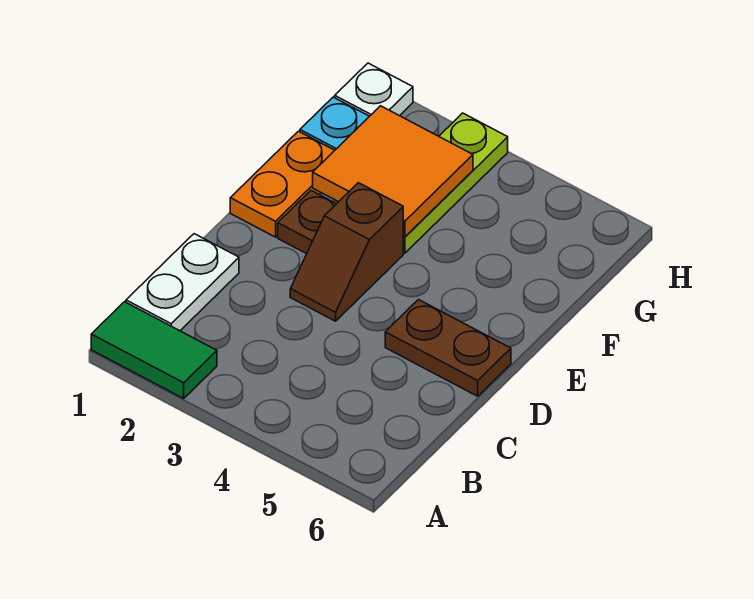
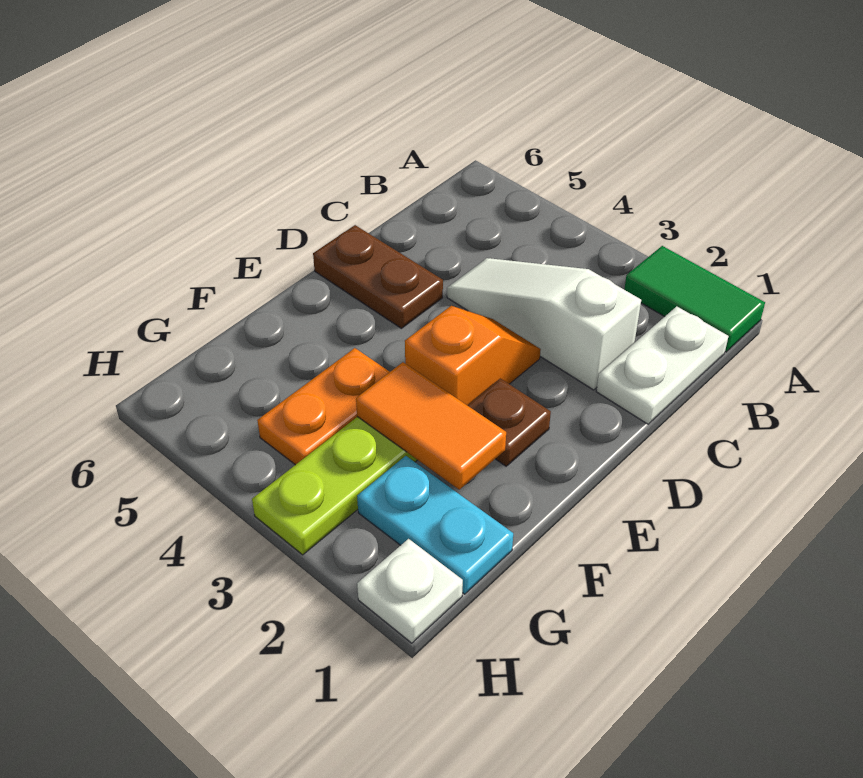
none -> white 1x3 slope [447,258,641,390]
brown 1x2 slope [290,183,403,321] -> orange 1x2 slope [405,306,541,405]
orange 1x2 plate [230,131,335,237] -> orange 1x2 plate moved to [257,348,389,465]
orange 2x2 tile [313,106,473,237] -> orange 1x2 tile [356,362,506,489]

